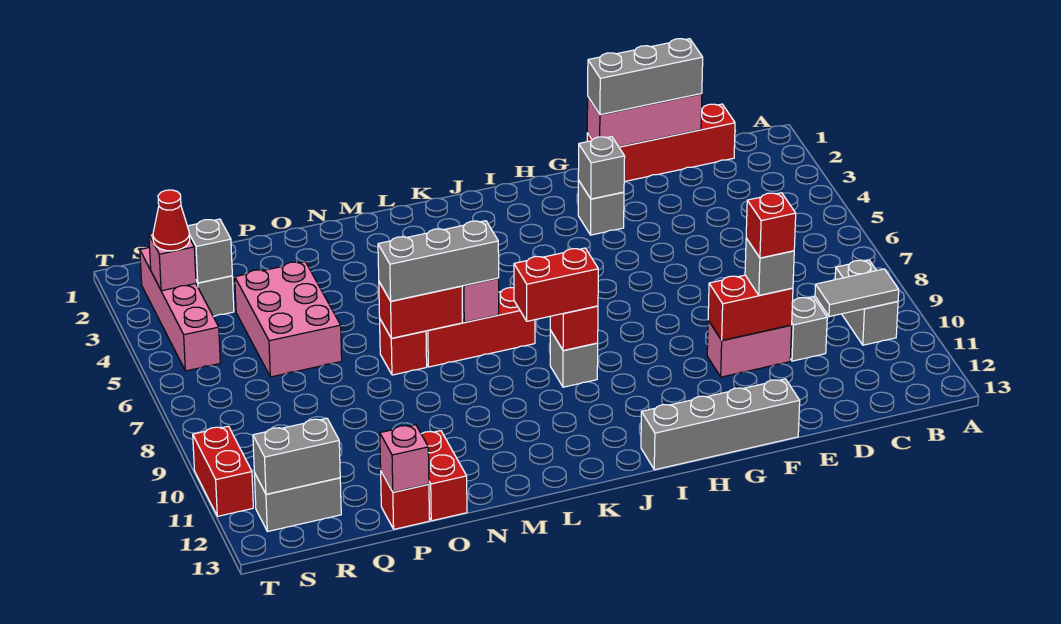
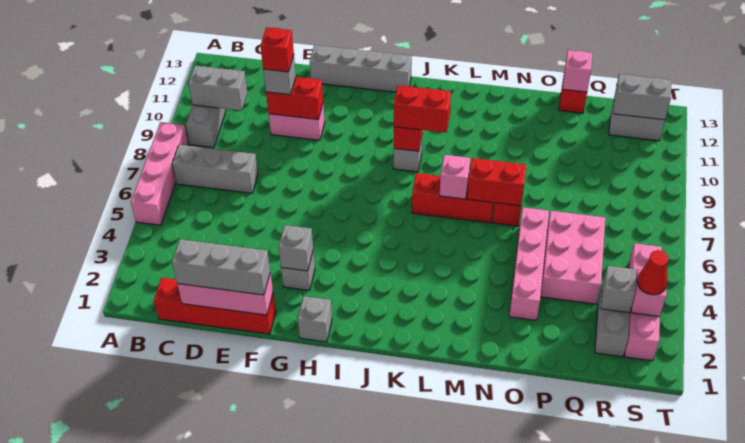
none -> pink 1x4 brick [131,122,189,225]
grey 1x2 tile [815,269,899,317] -> grey 1x2 brick [189,66,247,111]
grey 1x1 brick [790,297,827,361] -> grey 1x1 brick moved to [298,296,332,342]
grey 1x3 brick [378,221,499,301] -> grey 1x3 brick moved to [172,145,258,193]
none -> pink 1x4 brick [509,207,549,320]
red 1x2 brick [421,431,467,521] -> none
red 1x2 brick [193,426,253,516] -> none

